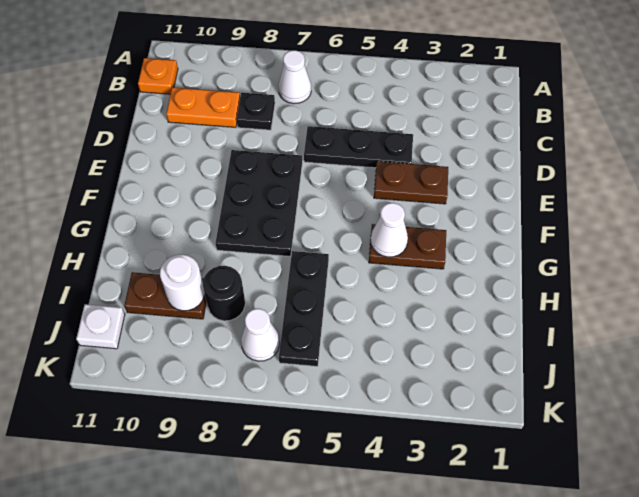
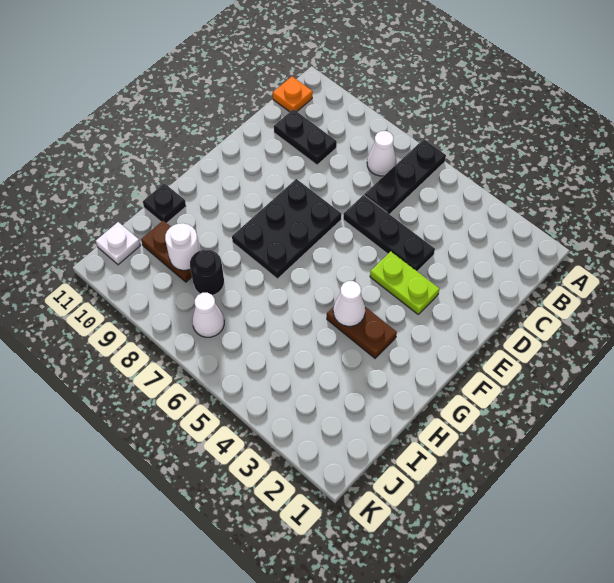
black 1x1 plate [237,93,275,130] -> black 1x1 plate moved to [143,183,186,223]
orange 1x2 plate [166,87,240,127] -> black 1x2 plate [274,109,337,165]
brown 1x2 plate [374,161,448,204] -> lime 1x2 plate [370,251,439,314]
black 1x3 plate [279,251,329,366] -> black 1x3 plate moved to [364,139,446,214]

